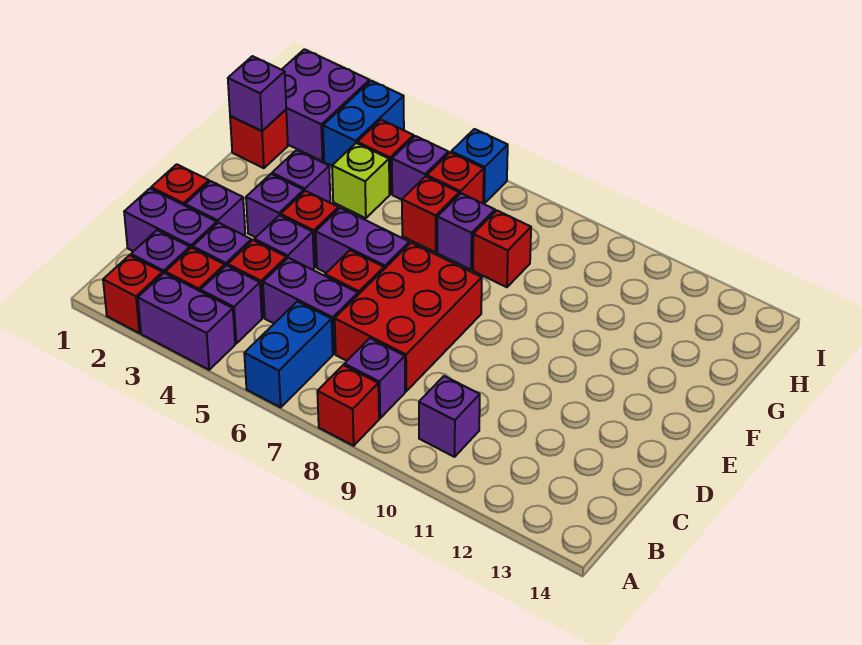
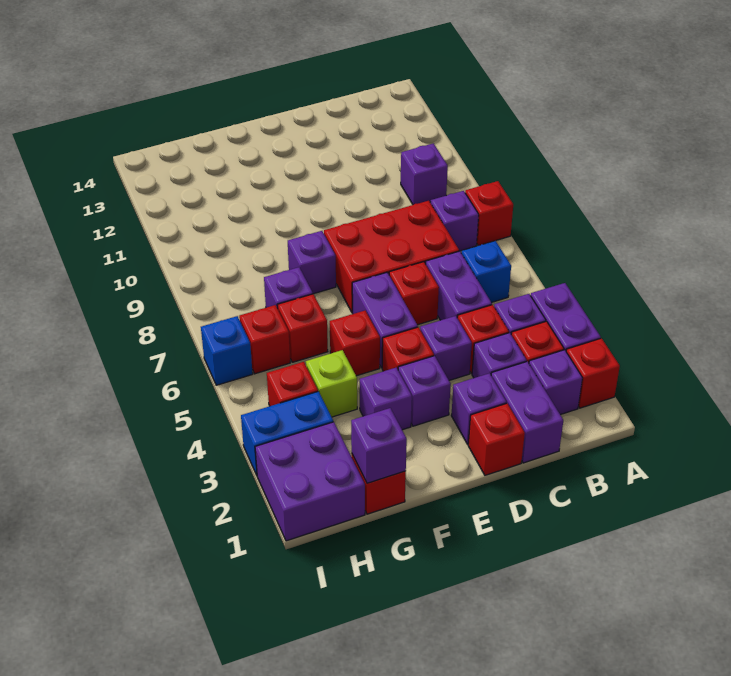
blue 1x2 brick [244,301,333,407] -> blue 1x1 brick [461,241,511,302]
red 1x1 brick [473,211,531,287] -> red 1x1 brick moved to [330,311,380,376]
purple 1x1 brick [392,136,449,200] -> purple 1x1 brick moved to [288,231,336,294]

